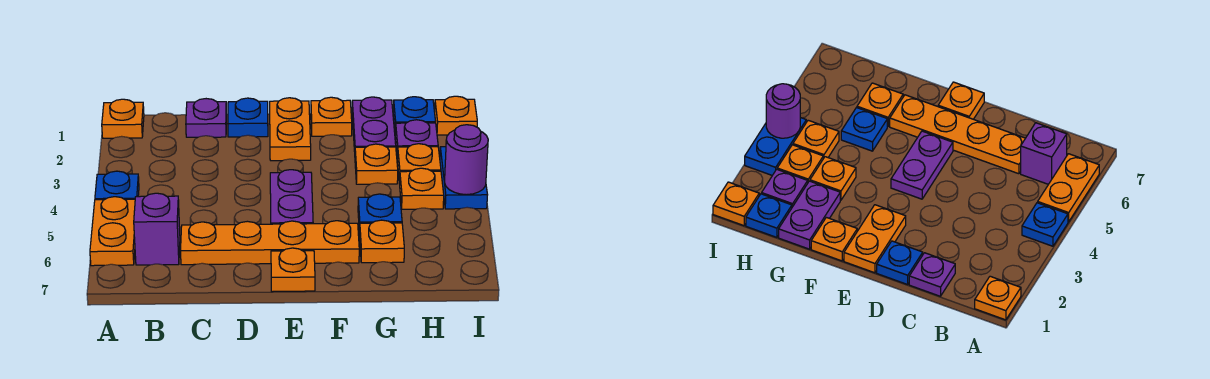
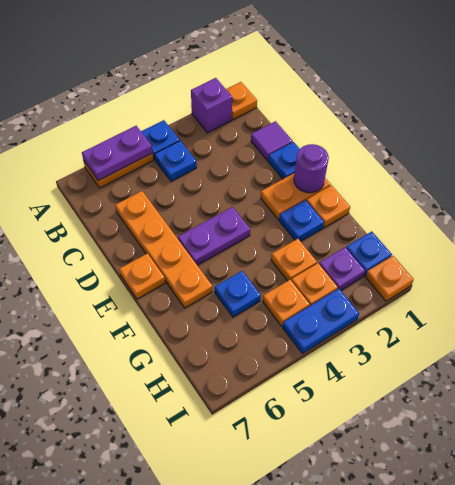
none -> blue 1x1 plate [155,141,197,181]
purple 1x1 brick [134,193,180,265] -> purple 1x1 brick moved to [191,78,232,133]
purple 1x1 plate [186,99,226,137] -> purple 1x1 tile [251,121,293,161]
none -> blue 1x1 plate [279,200,324,241]
purple 1x2 plate [352,97,396,152] -> purple 1x2 plate moved to [82,126,152,181]
orange 1x1 plate [360,220,404,263] -> none
purple 1x1 round brick [445,125,488,195] -> purple 1x1 round brick moved to [294,144,329,193]

